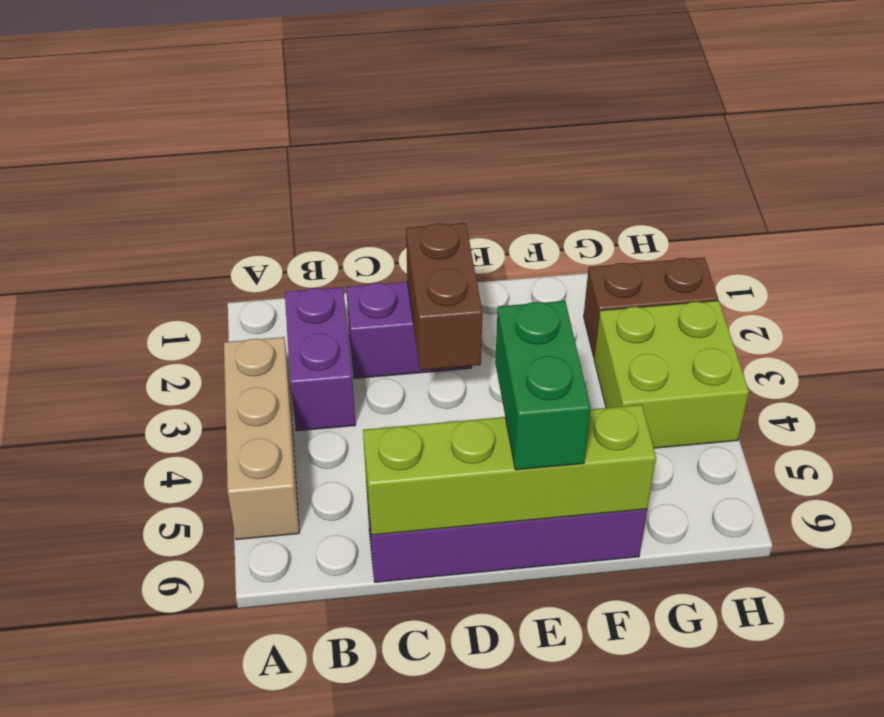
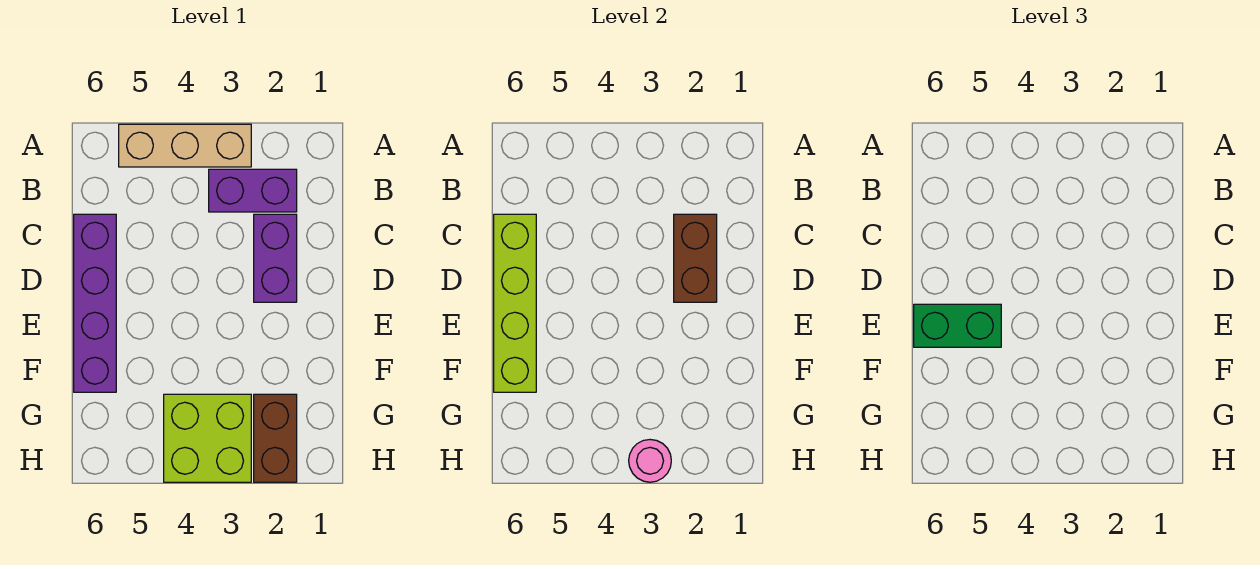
brown 1x2 brick [406,223,482,370] -> brown 1x2 brick turned to [674,214,717,302]
none -> pink 1x1 round brick [629,440,671,482]

